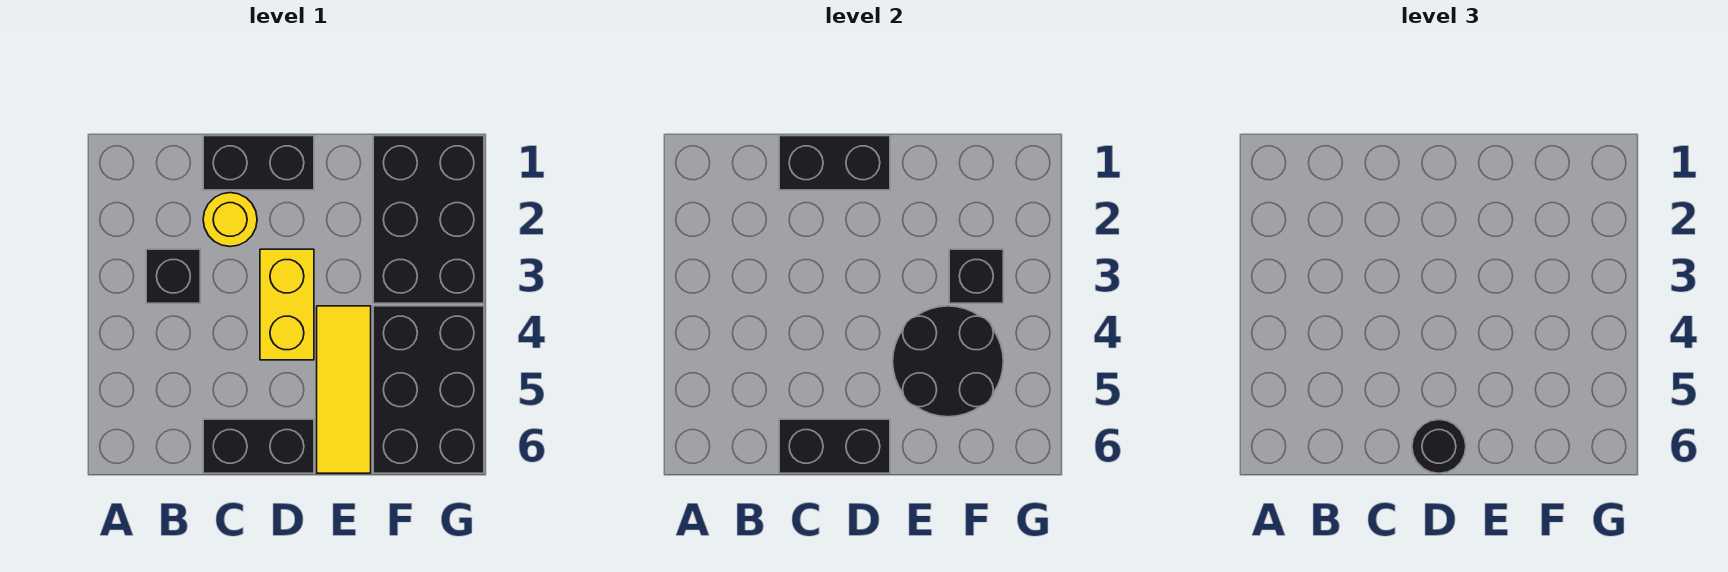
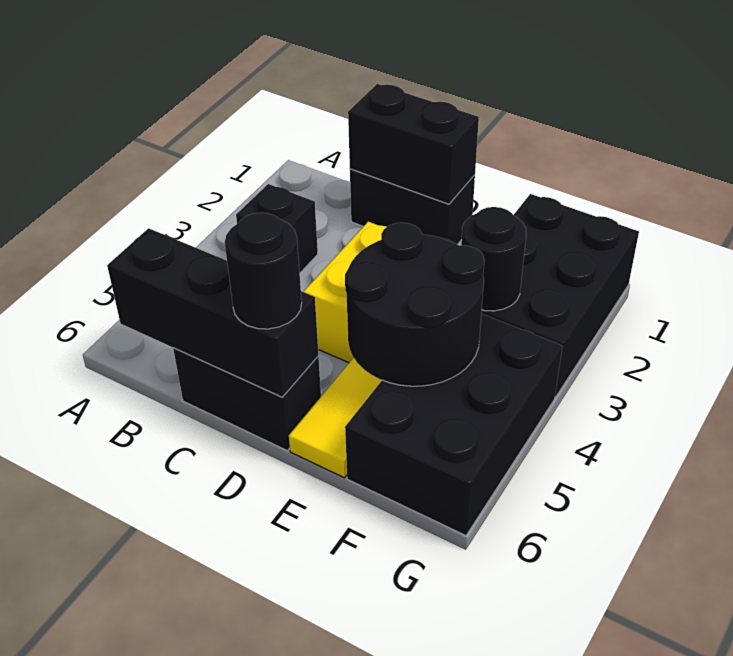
yellow 1x1 round brick [203,193,257,247] -> none
black 1x2 brick [779,419,890,473] -> black 1x3 brick [107,228,319,397]
black 1x1 brick [949,249,1003,303] -> black 1x1 round brick [461,207,526,311]

